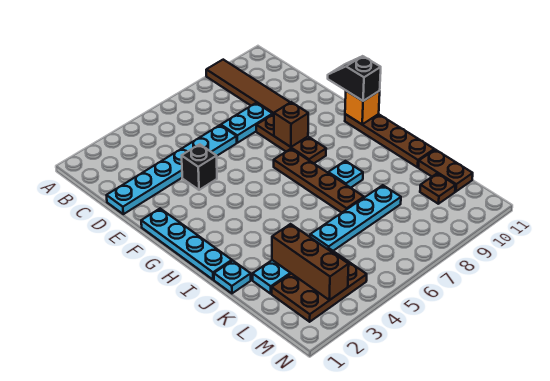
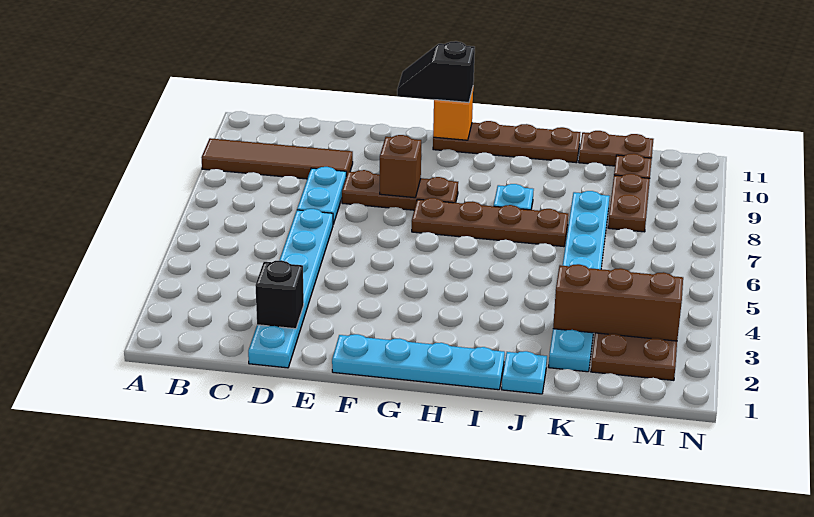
black 1x1 brick [182,144,217,190] -> black 1x1 brick moved to [255,260,304,329]
none -> brown 1x2 plate [608,174,650,232]

